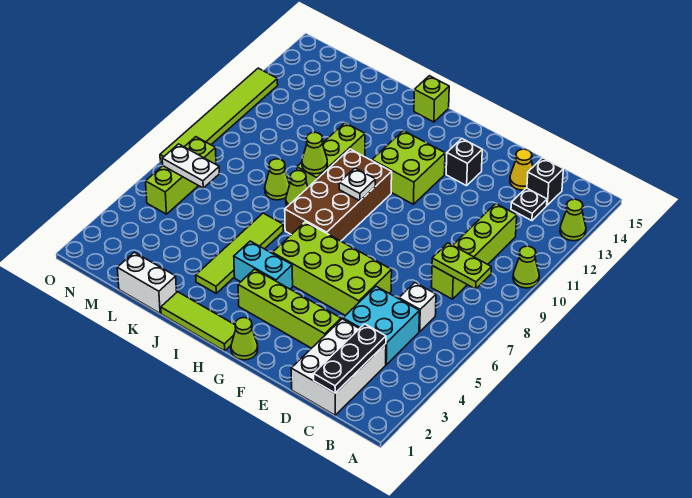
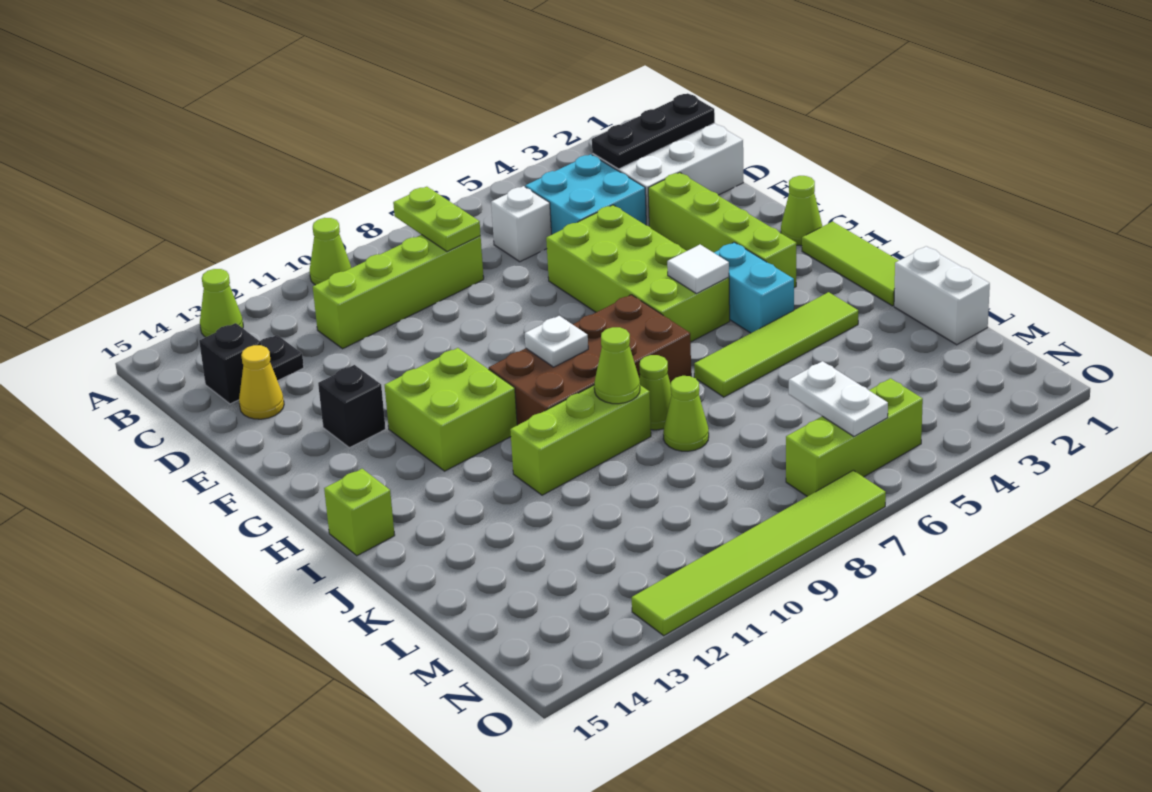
none -> white 1x1 tile [667,245,729,294]

